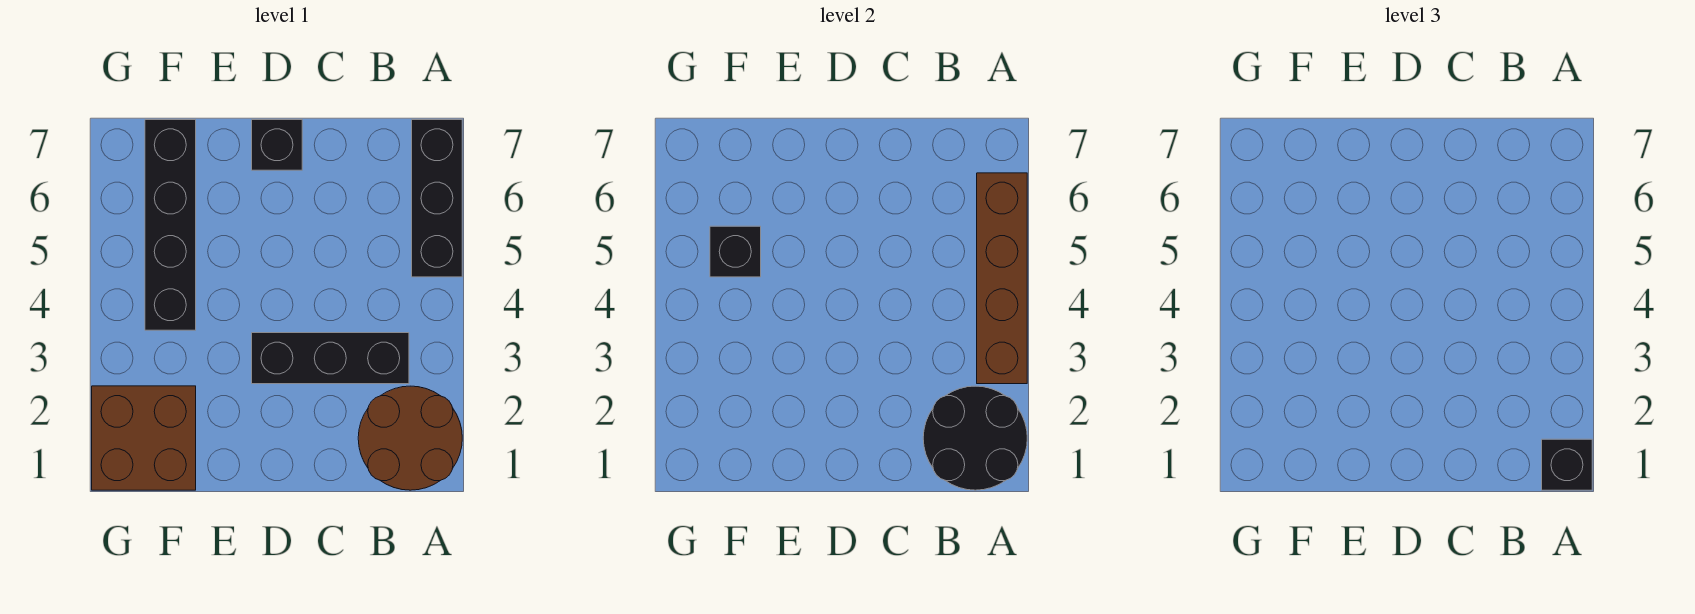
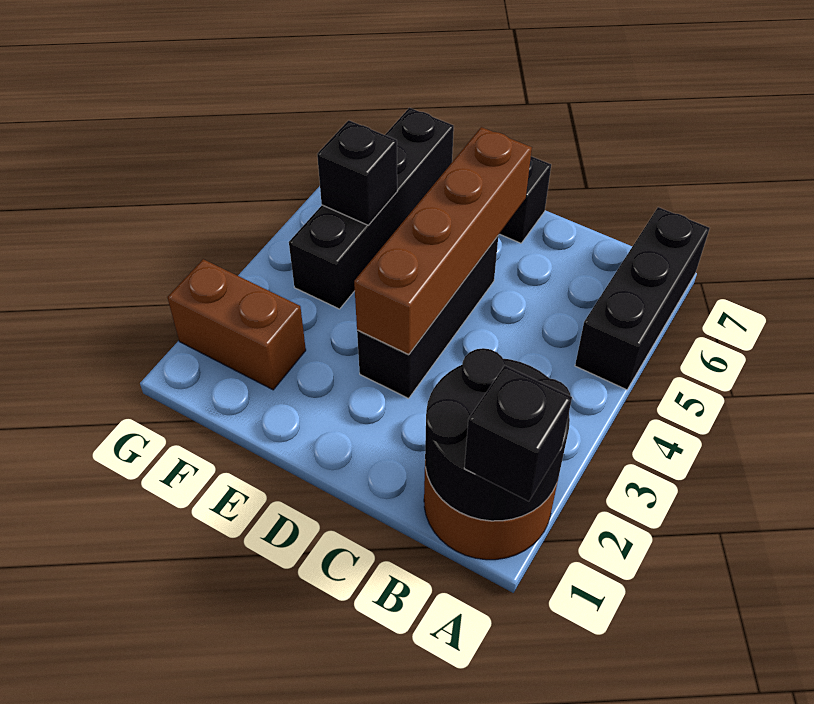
brown 1x4 brick [977,173,1027,384] -> brown 1x4 brick moved to [354,127,532,354]
black 1x3 brick [252,333,409,384] -> black 1x3 brick turned to [357,236,498,398]
brown 2x2 brick [92,386,196,490] -> brown 1x2 brick [167,259,306,390]

